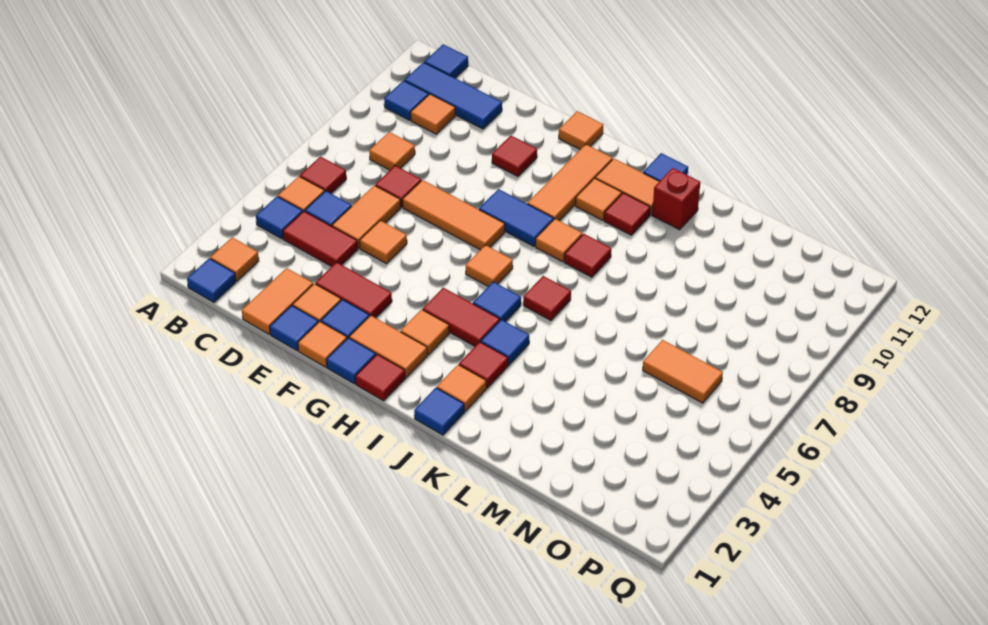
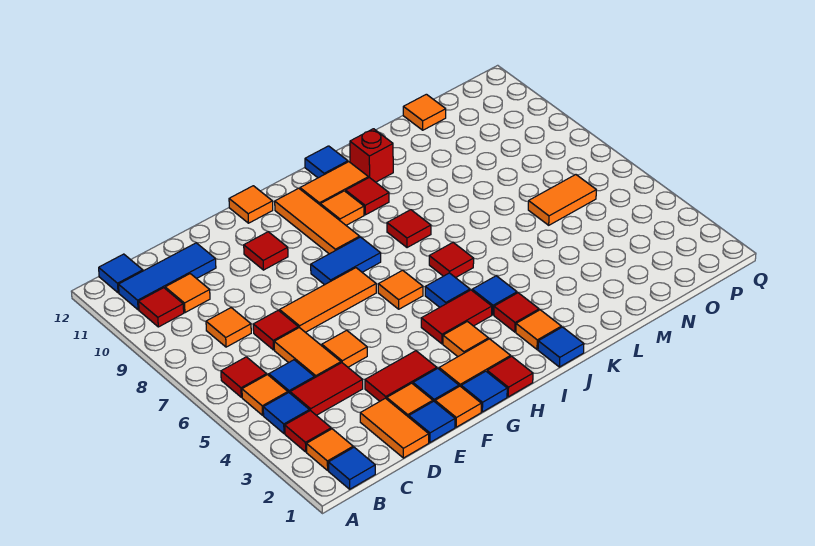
none -> red 1x1 tile [285,411,331,452]
blue 1x1 tile [384,81,429,120] -> red 1x1 tile [139,288,184,327]
orange 1x1 tile [536,219,582,262] -> orange 1x1 tile moved to [403,94,446,130]

